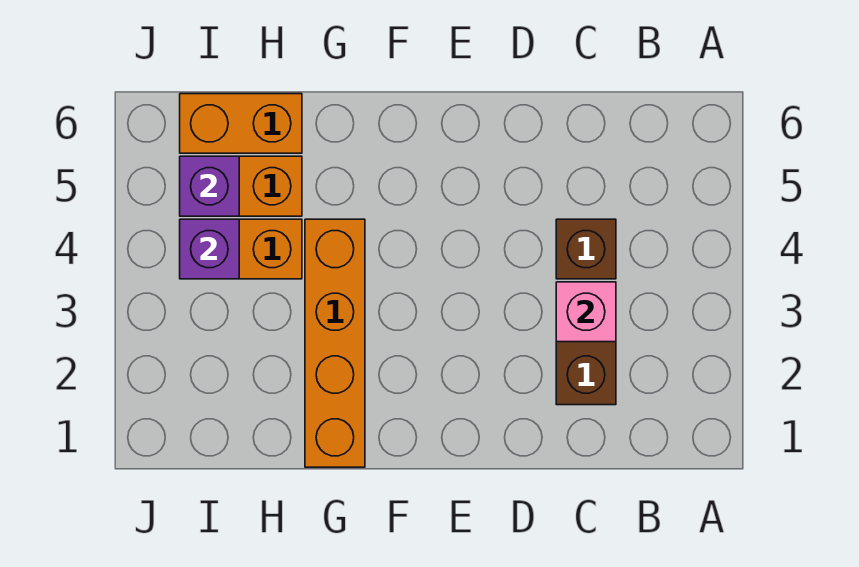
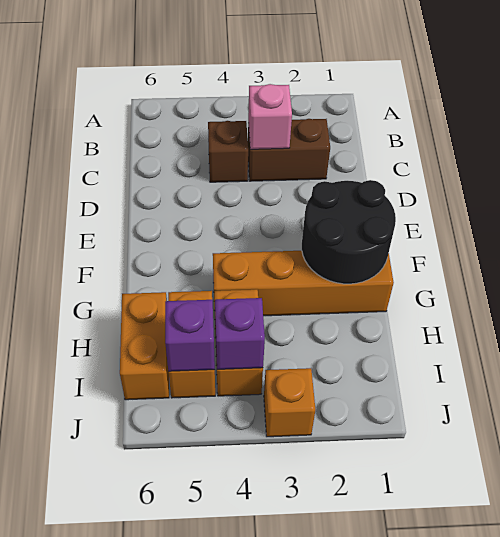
none -> black 2x2 round brick [302,180,396,284]
none -> orange 1x1 brick [264,368,315,437]

